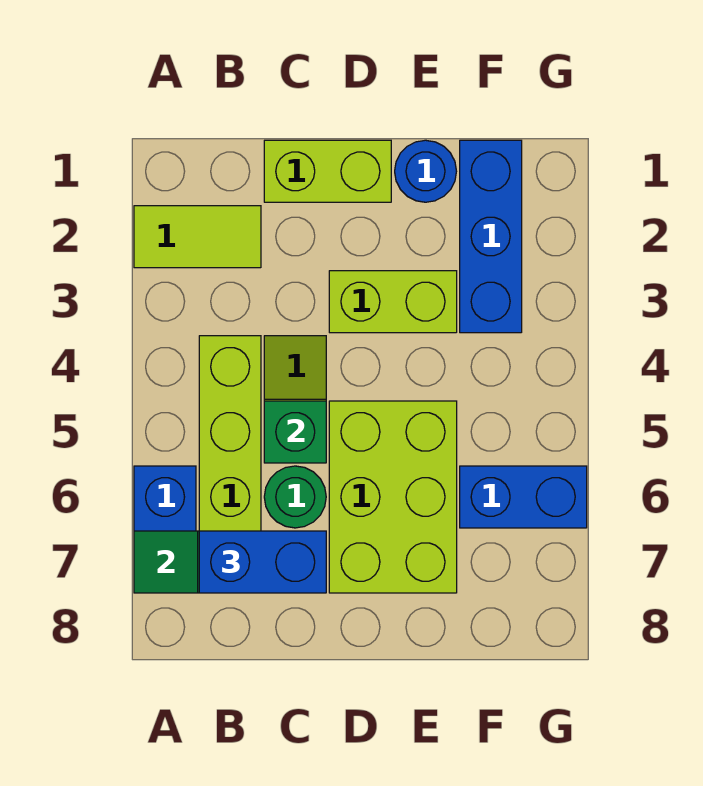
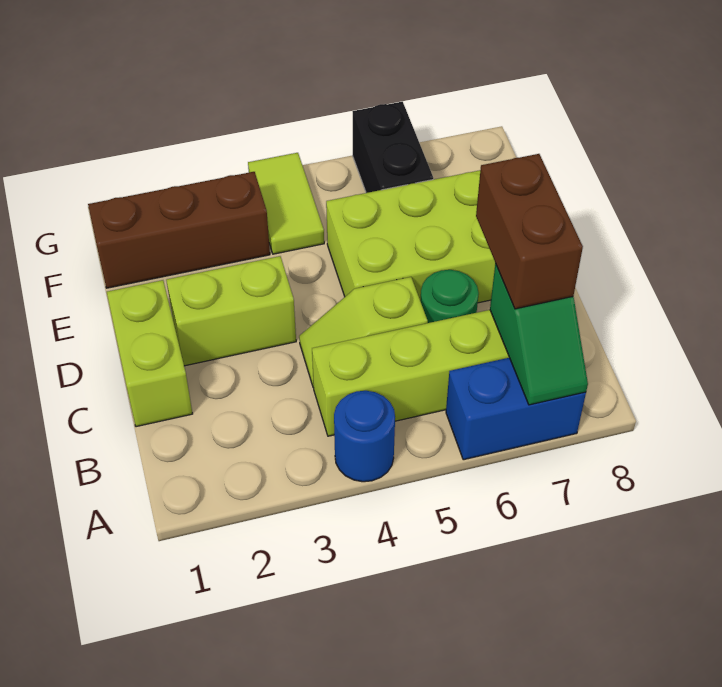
lime 1x2 tile [134,206,261,268] -> lime 1x2 tile moved to [248,153,324,254]
blue 1x2 brick [199,531,326,593] -> brown 1x2 brick [476,154,583,309]
green 1x1 brick [264,401,326,463] -> none
lime 1x2 brick [329,271,457,333] -> lime 1x2 brick turned to [166,256,296,366]
blue 1x1 round brick [395,140,456,202] -> blue 1x1 round brick moved to [334,391,395,482]
blue 1x3 brick [460,140,522,333] -> brown 1x3 brick [88,172,270,288]
blue 1x2 brick [460,466,587,528] -> black 1x2 brick [353,102,433,193]

